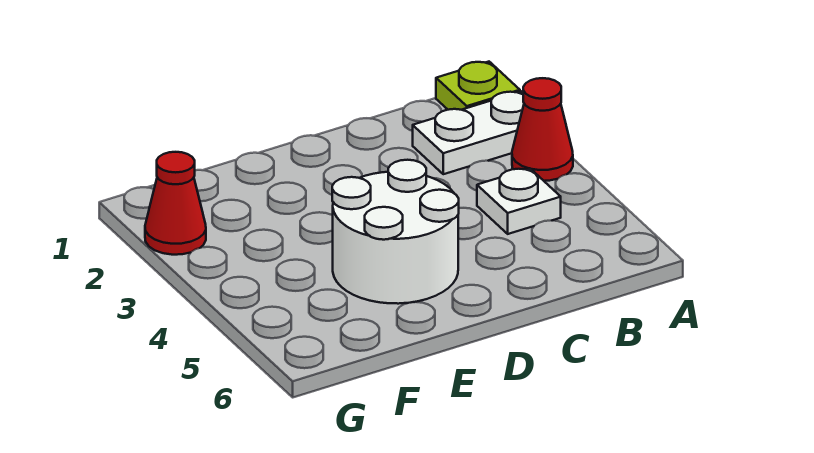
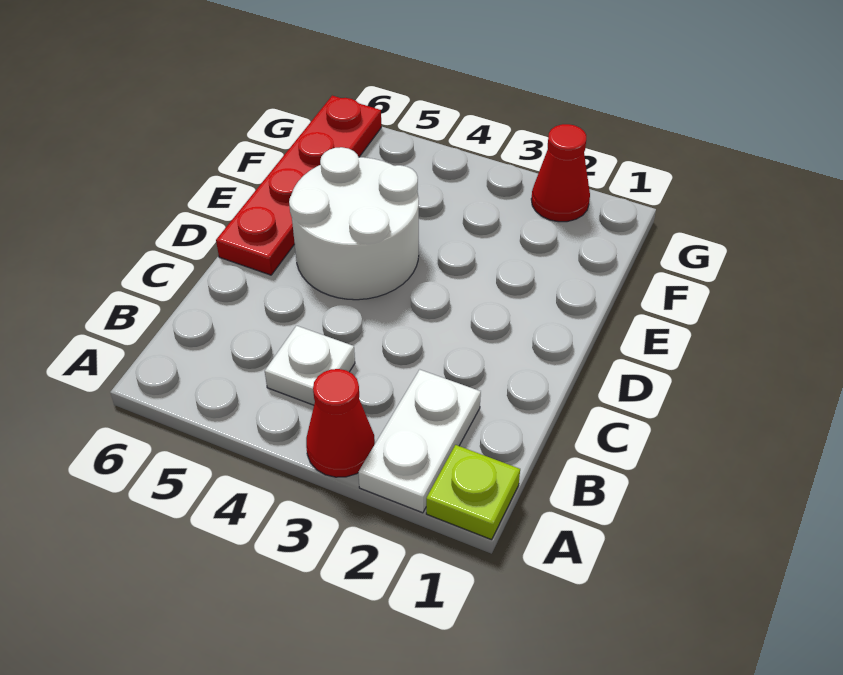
none -> red 1x4 plate [216,96,381,275]

